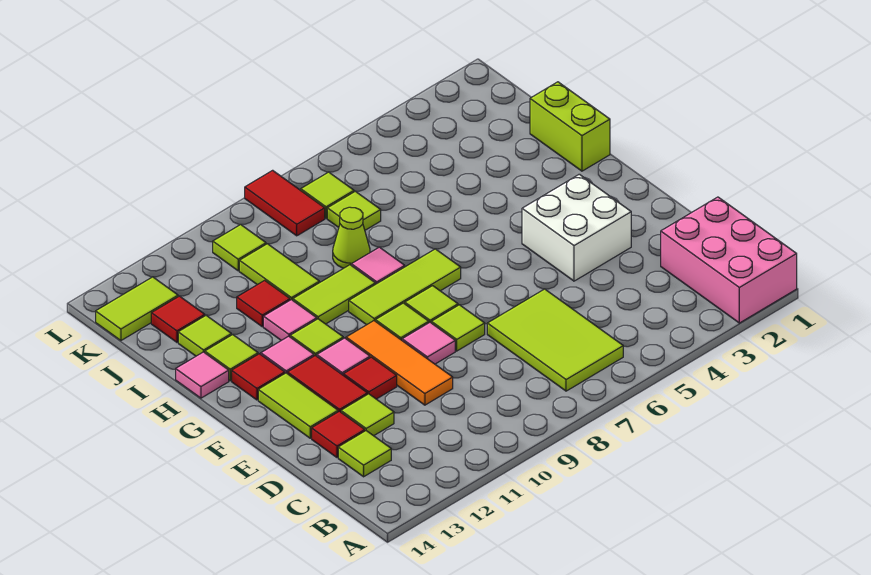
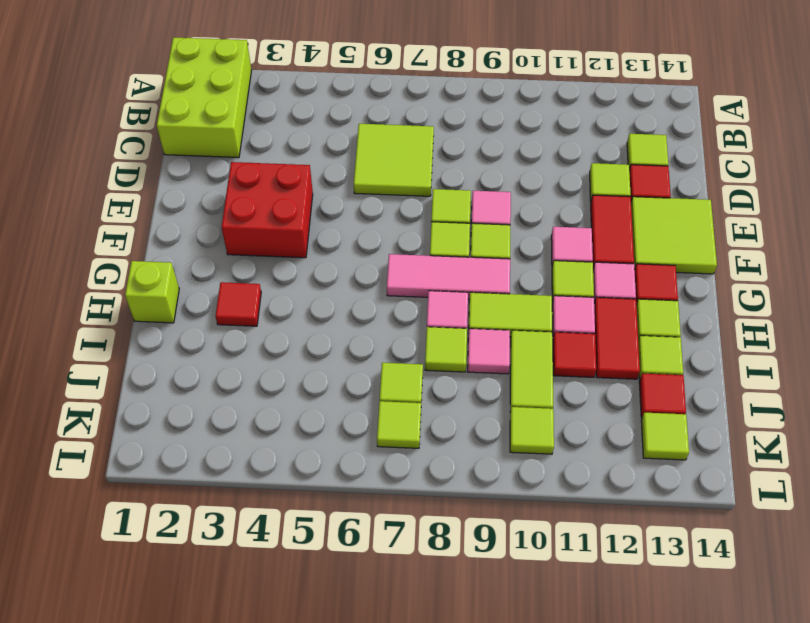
pink 2x3 brick [661,197,797,323] -> lime 2x3 brick [157,37,252,158]
lime 2x3 tile [487,289,623,391] -> lime 2x2 tile [354,124,434,196]
orange 1x3 tile [346,321,453,405] -> none
white 2x2 brick [522,174,631,281] -> red 2x2 brick [222,162,313,258]
red 1x1 tile [343,357,397,399] -> red 1x1 tile moved to [215,282,261,326]
lime 1x2 tile [258,373,338,438] -> lime 2x2 tile [631,197,717,274]
lime 1x3 tile [349,249,461,325] -> pink 1x3 tile [387,254,510,299]
lime 1x2 brick [530,82,610,171] -> lime 1x1 brick [125,261,179,323]
pink 1x1 tile [176,352,229,398] -> pink 1x1 tile moved to [468,329,510,374]
lime 1x1 cone [333,207,370,268] -> lime 1x1 tile [425,327,467,372]
red 1x2 tile [245,170,325,236] -> red 1x2 tile moved to [594,298,640,379]
lime 1x2 tile [96,277,178,341] -> lime 1x1 tile [641,413,689,460]

